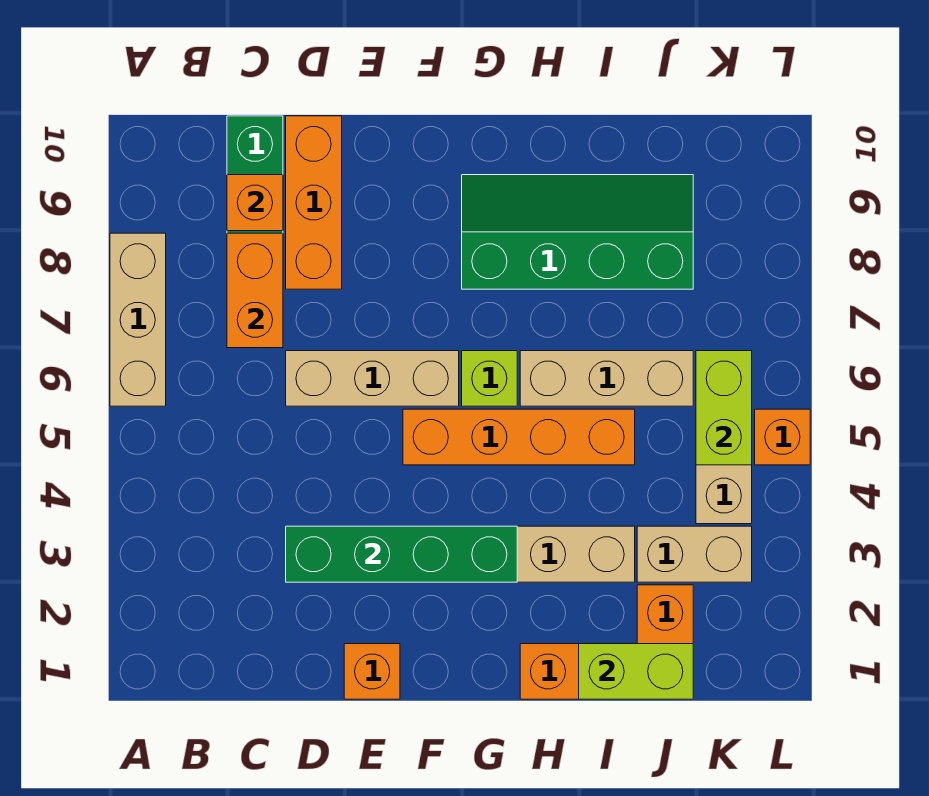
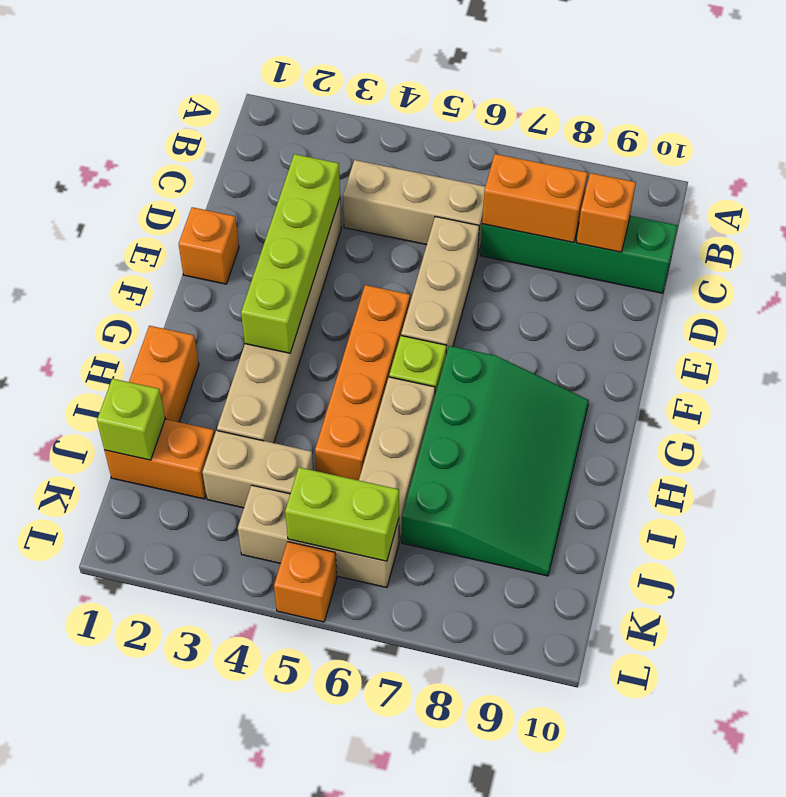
tan 1x3 brick [110,233,166,406] -> tan 1x3 brick moved to [343,160,485,253]
green 1x4 brick [286,526,517,582] -> lime 1x4 brick [241,154,340,353]
orange 1x3 brick [286,116,342,289] -> none
green 2x4 slope [462,175,693,289] -> green 3x4 slope [402,346,589,576]
lime 1x2 brick [579,644,693,699] -> lime 1x1 brick [97,379,165,460]
tan 1x2 brick [637,526,752,582] -> tan 1x2 brick turned to [203,430,313,508]

